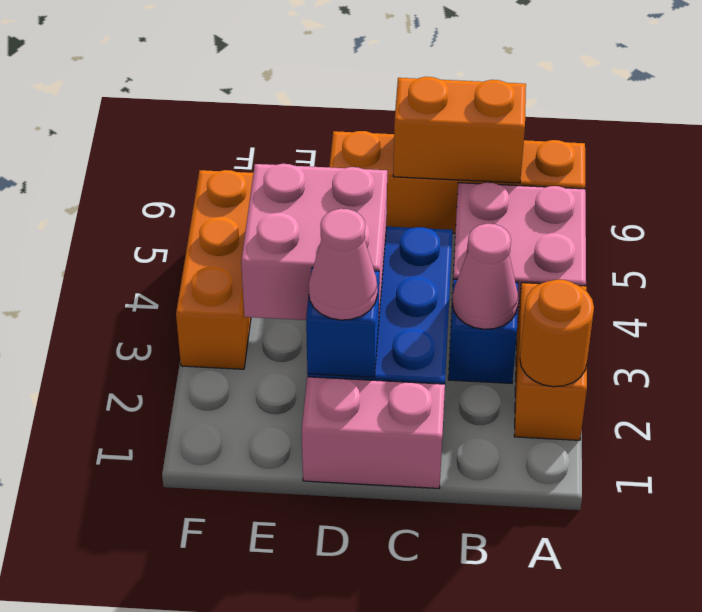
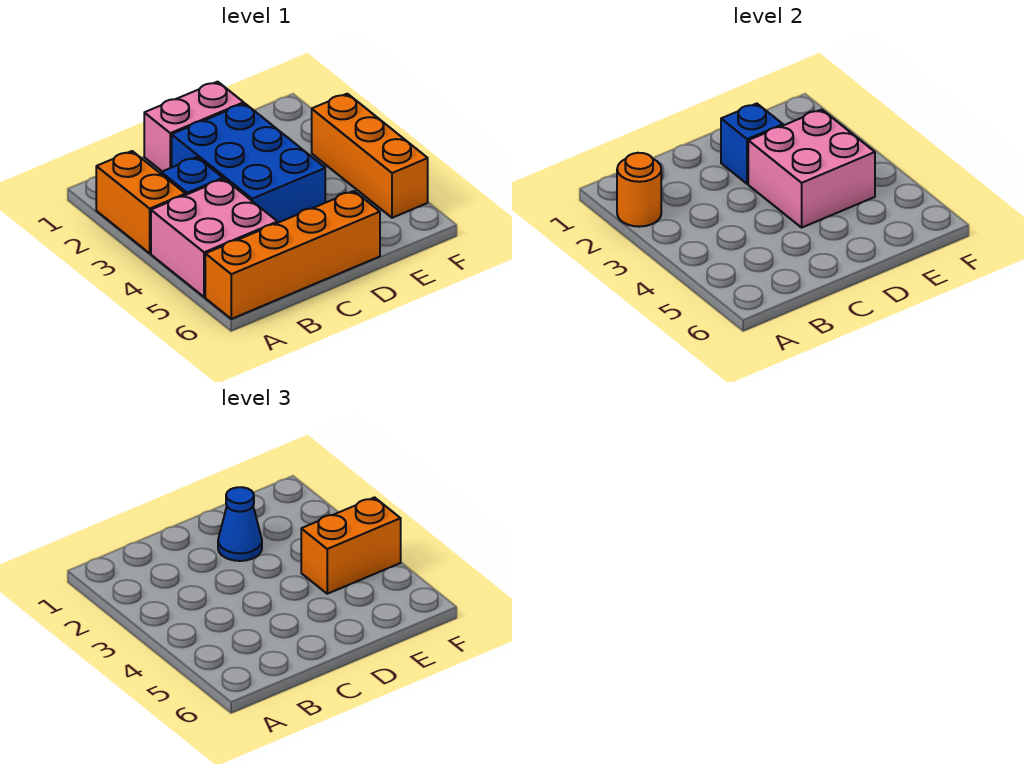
pink 1x1 cone [452,224,518,329] -> none
orange 1x2 brick [393,77,526,183] -> orange 1x2 brick moved to [301,498,401,594]
pink 1x1 cone [309,209,377,320] -> blue 1x1 cone [218,487,262,561]

